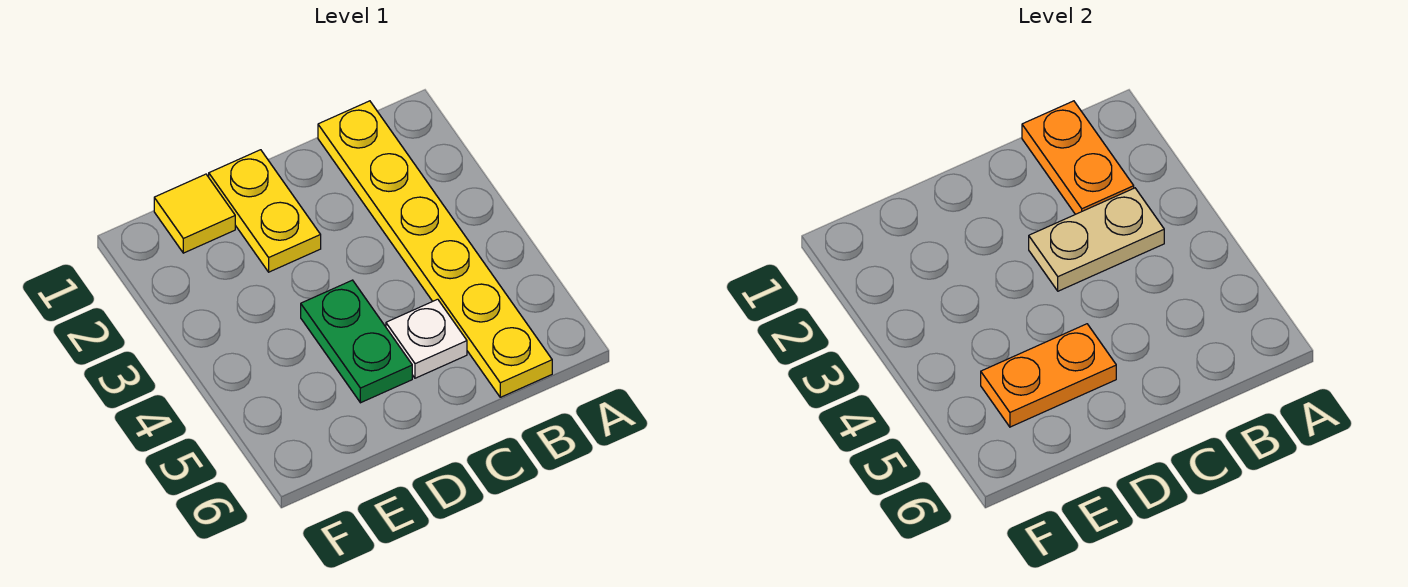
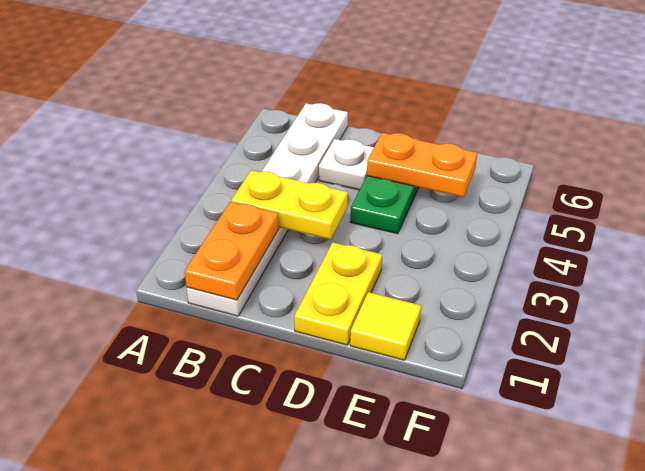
yellow 1x6 plate [318,101,552,397] -> white 1x6 plate [187,103,348,316]
tan 1x2 plate [1029,188,1164,291] -> yellow 1x2 plate [231,170,348,239]

